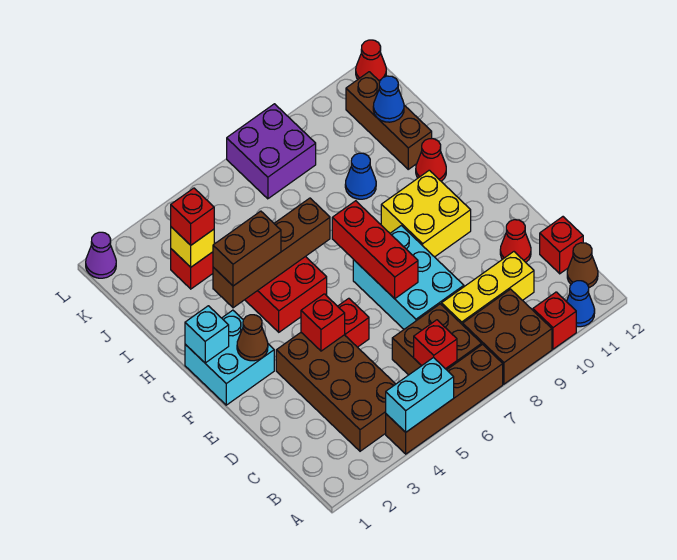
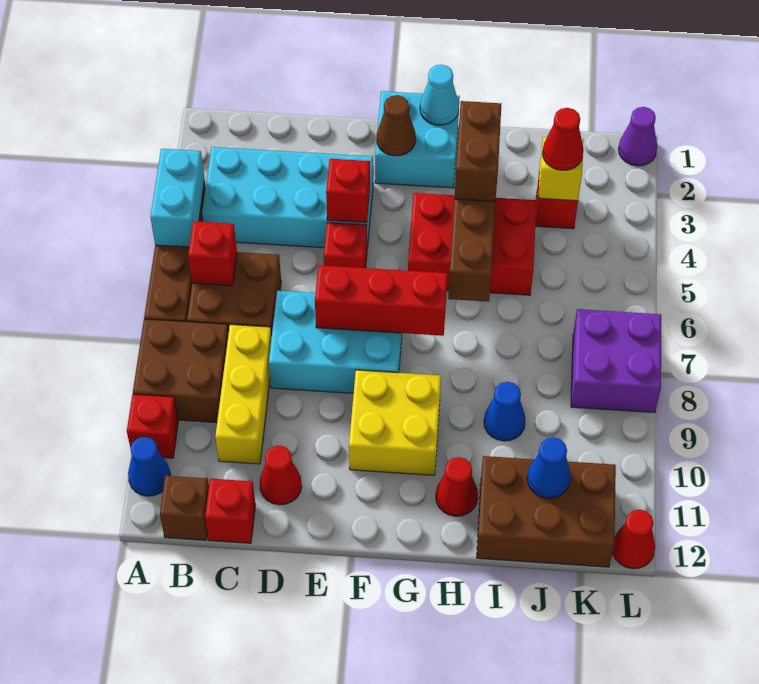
brown 2x4 brick [276,333,395,451] -> cyan 2x4 brick [202,147,373,248]
brown 1x1 cone [567,243,598,288] -> brown 1x1 brick [160,476,209,540]
cyan 1x1 brick [185,306,229,363] -> cyan 1x1 cone [420,65,459,125]
brown 1x3 brick [346,72,432,169] -> brown 2x3 brick [477,456,616,567]
red 1x1 brick [171,188,214,245] -> red 1x1 cone [543,108,583,170]

